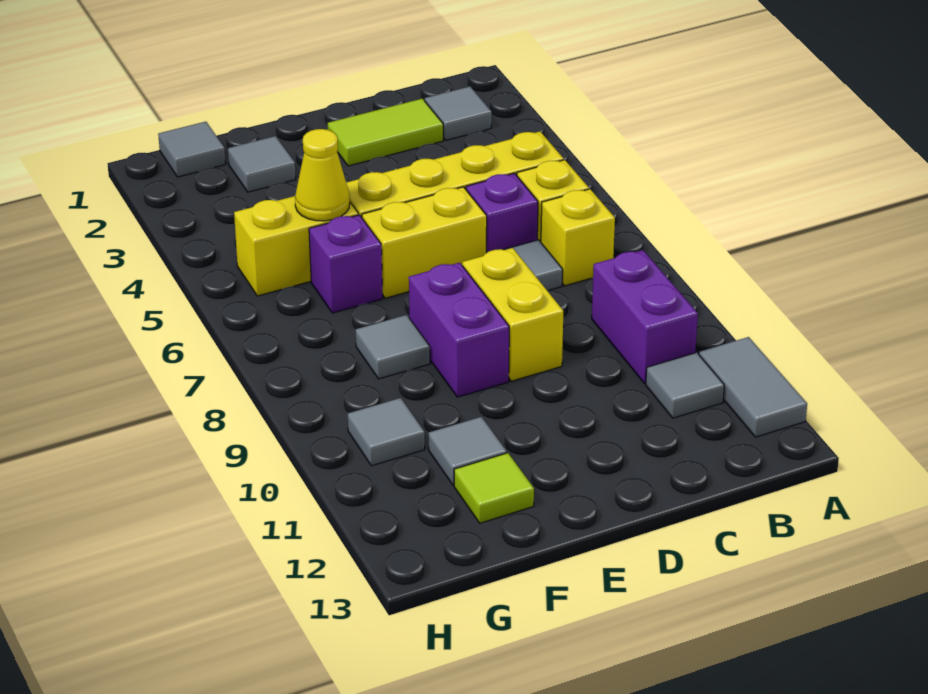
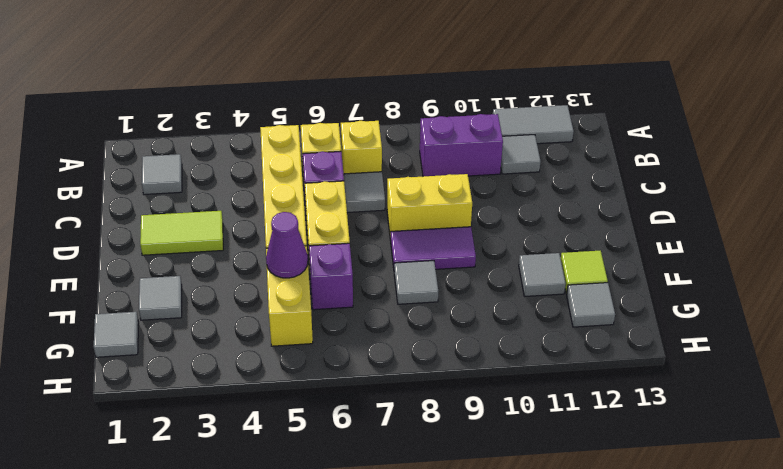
lime 1x2 tile [328,99,443,166] -> lime 1x2 tile turned to [140,211,223,255]
purple 1x2 brick [409,263,509,397] -> purple 1x2 tile [391,227,476,269]
yellow 1x1 cone [295,129,350,221] -> purple 1x1 cone [266,212,308,278]
grey 1x1 tile [348,398,425,466] -> grey 1x1 tile moved to [567,283,615,327]

